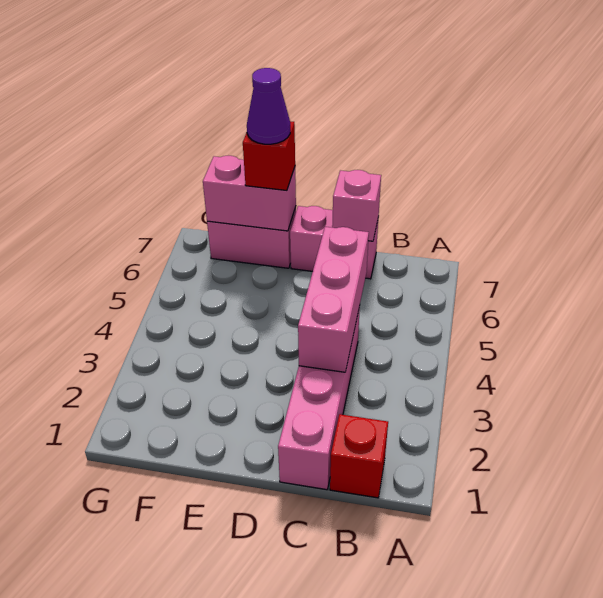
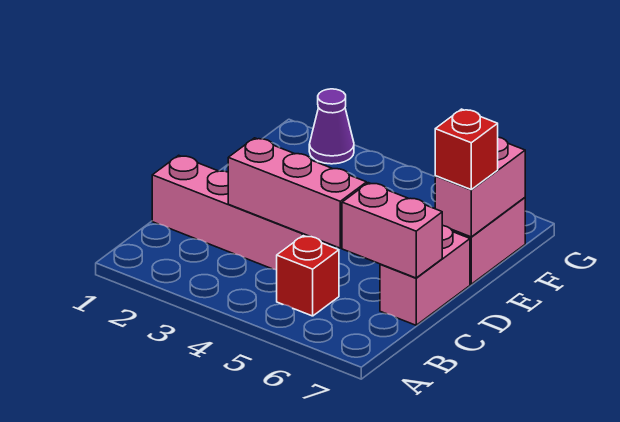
red 1x1 brick [330,414,388,498] -> red 1x1 brick moved to [277,236,339,316]
pink 1x1 brick [332,170,381,241] -> pink 1x2 brick [342,183,442,278]
purple 1x1 cone [247,68,290,144] -> purple 1x1 cone moved to [309,89,354,164]

